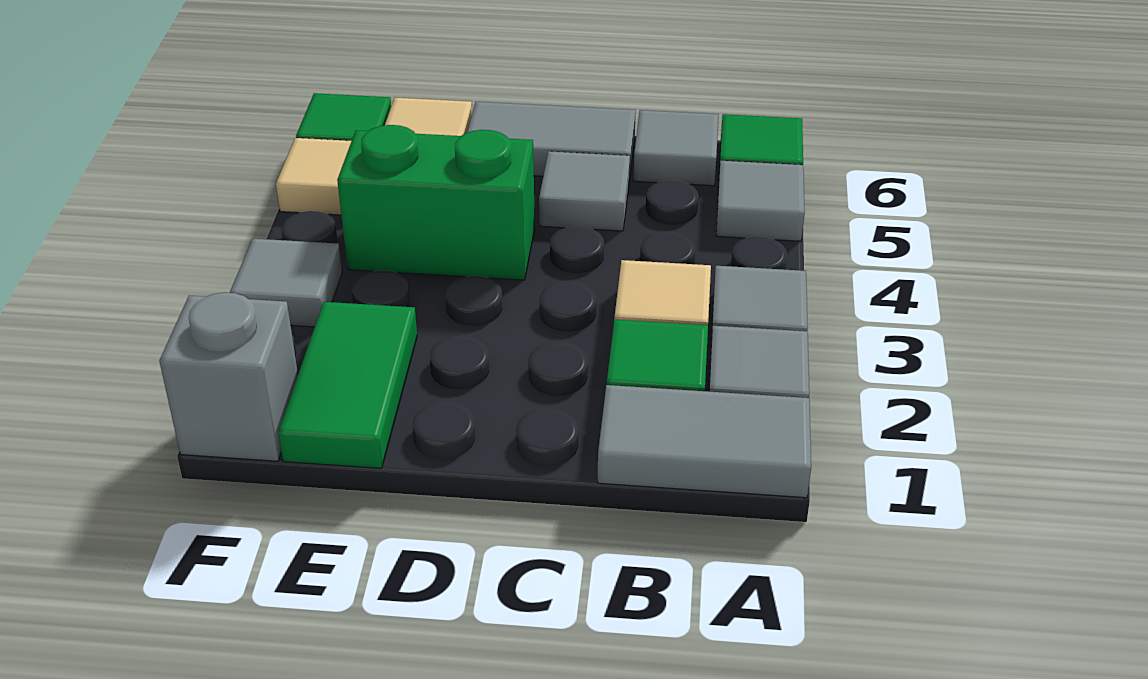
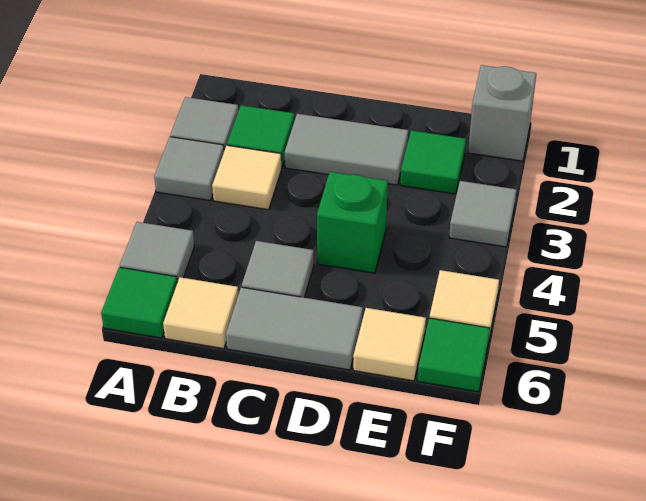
grey 1x2 tile [598,385,811,498] -> grey 1x2 tile moved to [285,114,408,185]
grey 1x1 tile [633,110,719,186] -> tan 1x1 tile [163,277,238,349]
green 1x2 brick [337,125,535,280] -> green 1x1 brick [317,172,388,273]
green 1x2 tile [278,302,417,468] -> green 1x1 tile [400,131,466,194]

